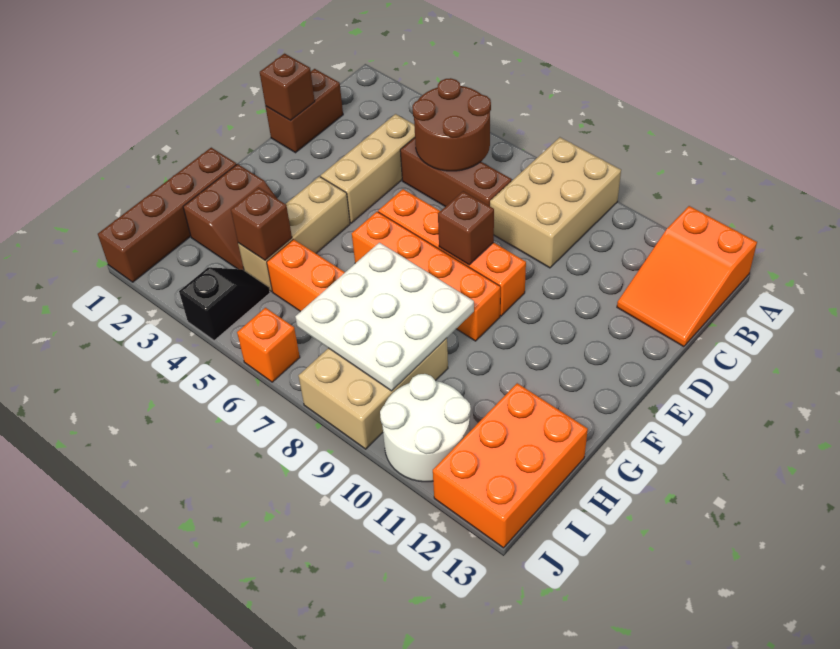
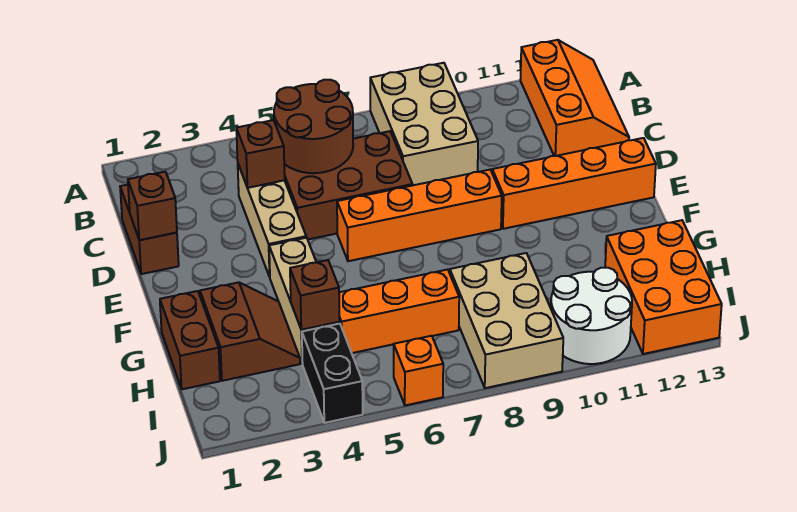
orange 2x3 slope [617,206,757,347] -> orange 2x3 slope turned to [520,40,629,156]
brown 1x3 brick [400,138,512,207] -> brown 2x3 brick [284,131,413,239]
brown 1x1 brick [438,191,494,265] -> brown 1x1 brick moved to [236,120,285,188]
orange 1x4 brick [352,212,500,341] -> orange 1x4 brick moved to [492,138,656,229]
brown 1x4 brick [98,148,237,282] -> brown 1x2 brick [160,291,220,389]
white 3x3 plate [295,242,474,391] -> none
black 1x2 slope [179,267,270,341] -> black 1x2 brick [302,324,363,423]

